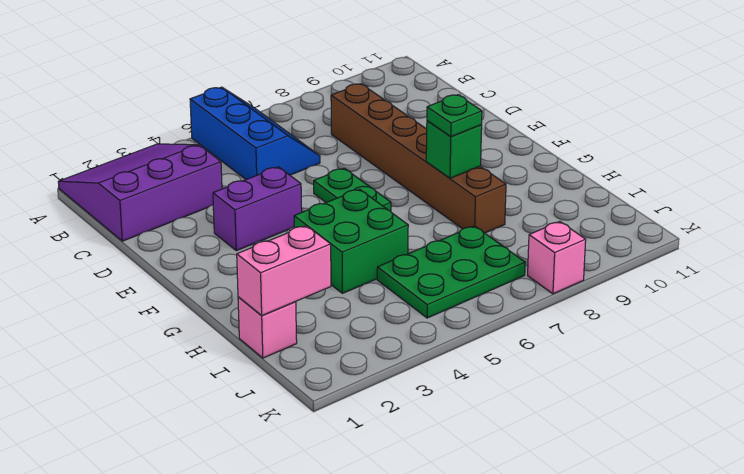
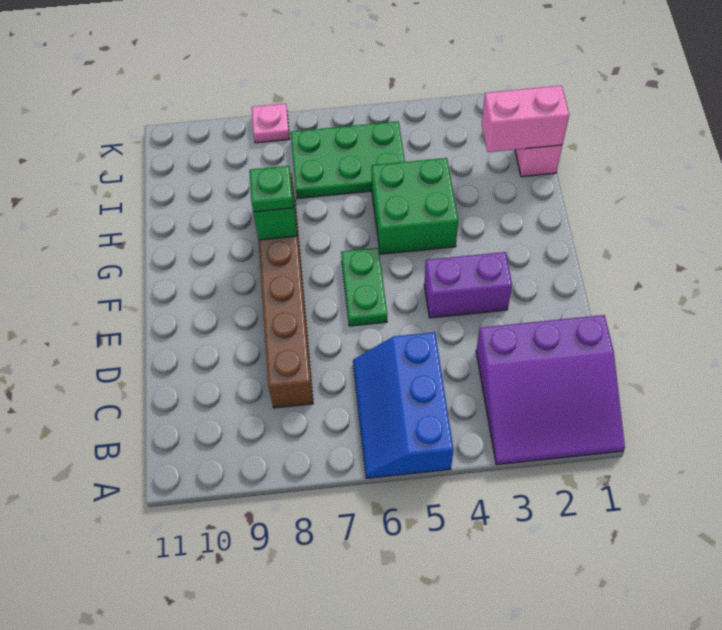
pink 1x1 brick [528,222,586,294] -> pink 1x1 plate [252,104,290,143]

